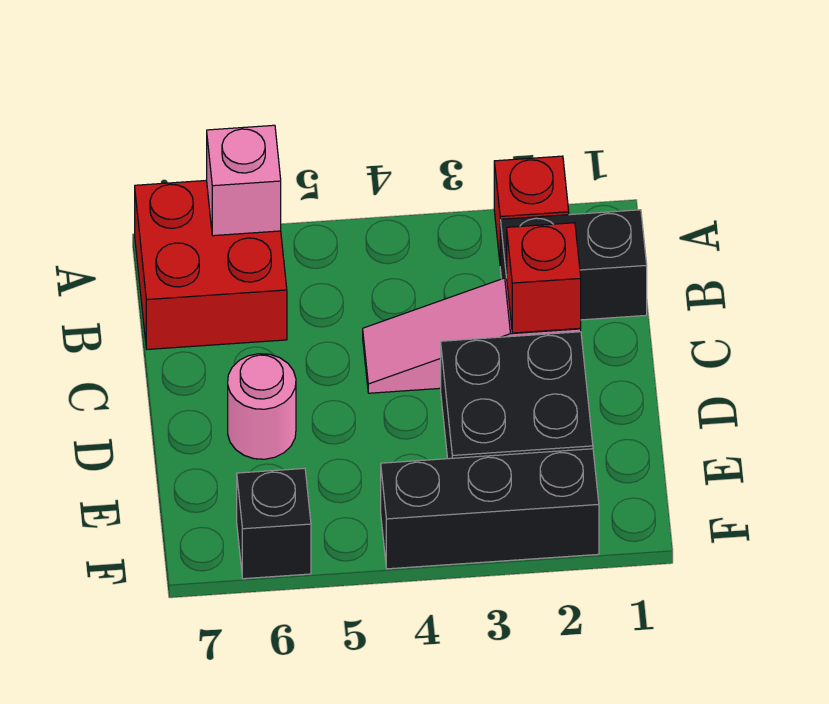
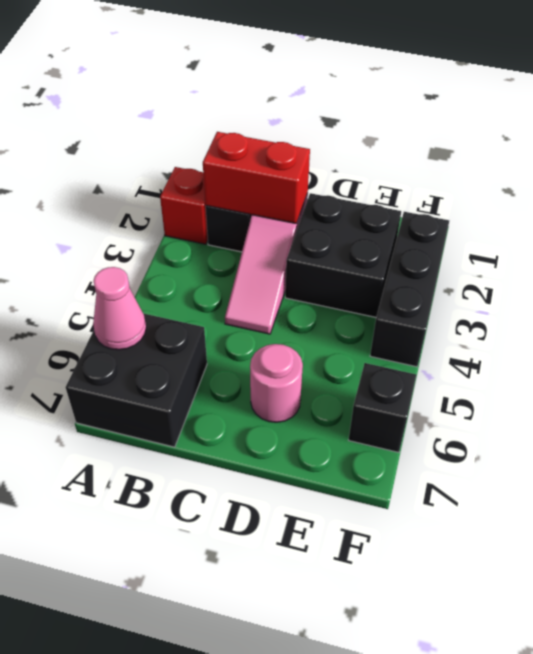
red 2x2 brick [135,180,287,349] -> black 2x2 brick [66,314,207,447]
pink 1x1 brick [207,125,281,236] -> pink 1x1 cone [93,267,146,350]
red 1x1 brick [507,223,581,333] -> red 1x2 brick [203,132,310,224]

